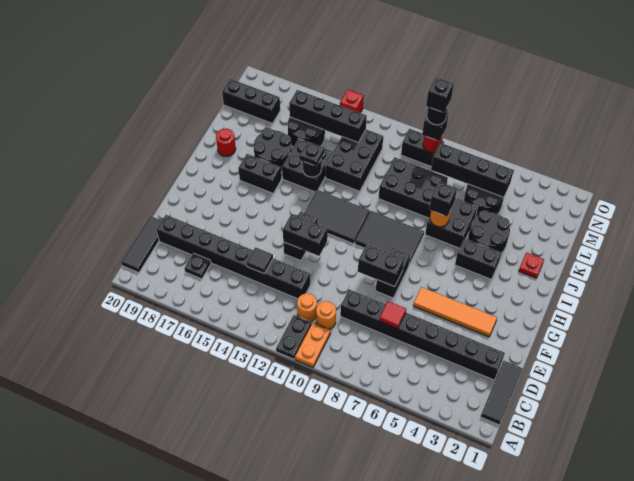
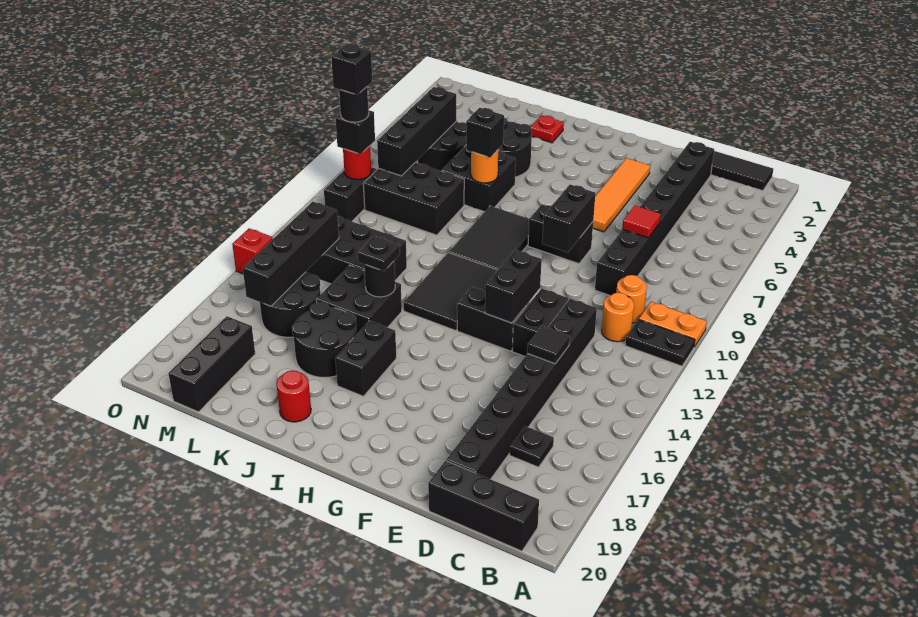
black 1x3 tile [121,216,162,273] -> black 1x3 brick [428,461,539,551]
black 1x2 brick [455,238,501,279] -> black 1x2 brick moved to [512,289,568,356]
black 2x3 brick [378,158,448,218] -> black 2x3 brick turned to [363,163,464,235]

